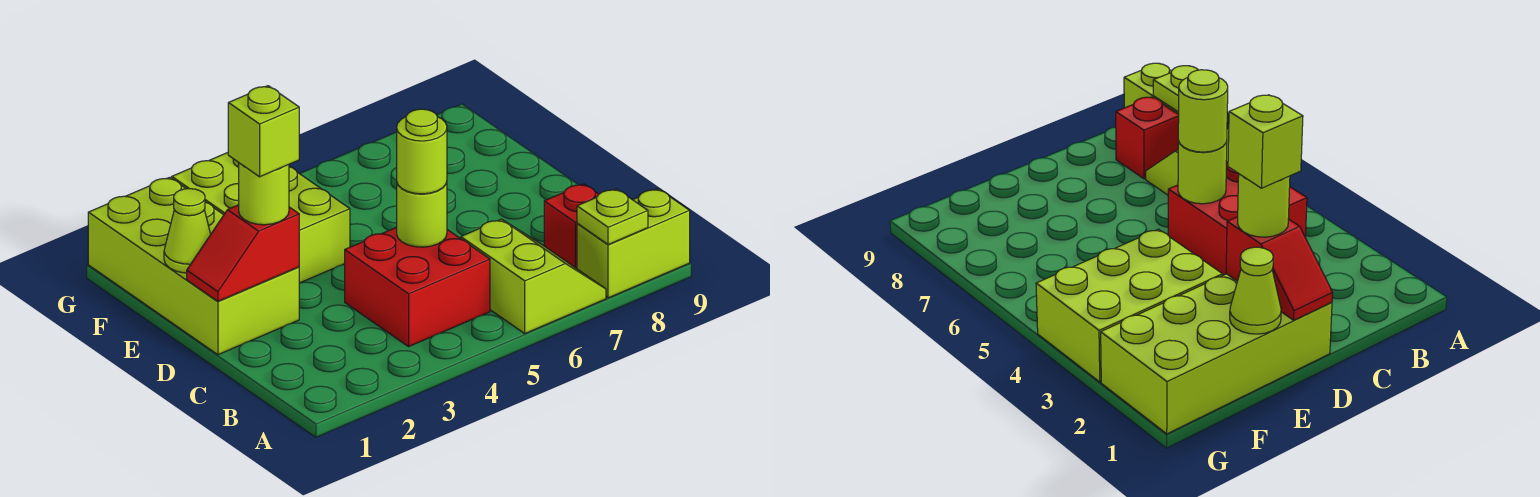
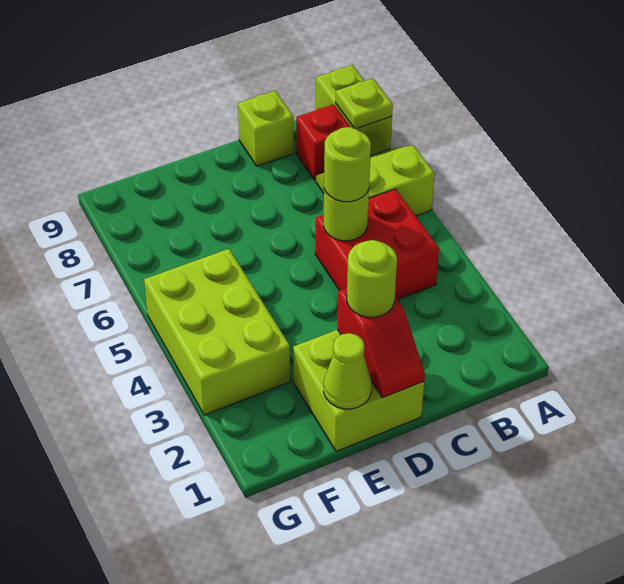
lime 2x4 brick [88,177,299,355] -> lime 2x2 brick [293,330,424,452]
lime 1x1 brick [228,86,299,177] -> lime 1x1 brick moved to [238,91,294,166]
lime 2x3 brick [172,153,350,283] -> lime 2x3 brick turned to [144,249,290,415]

